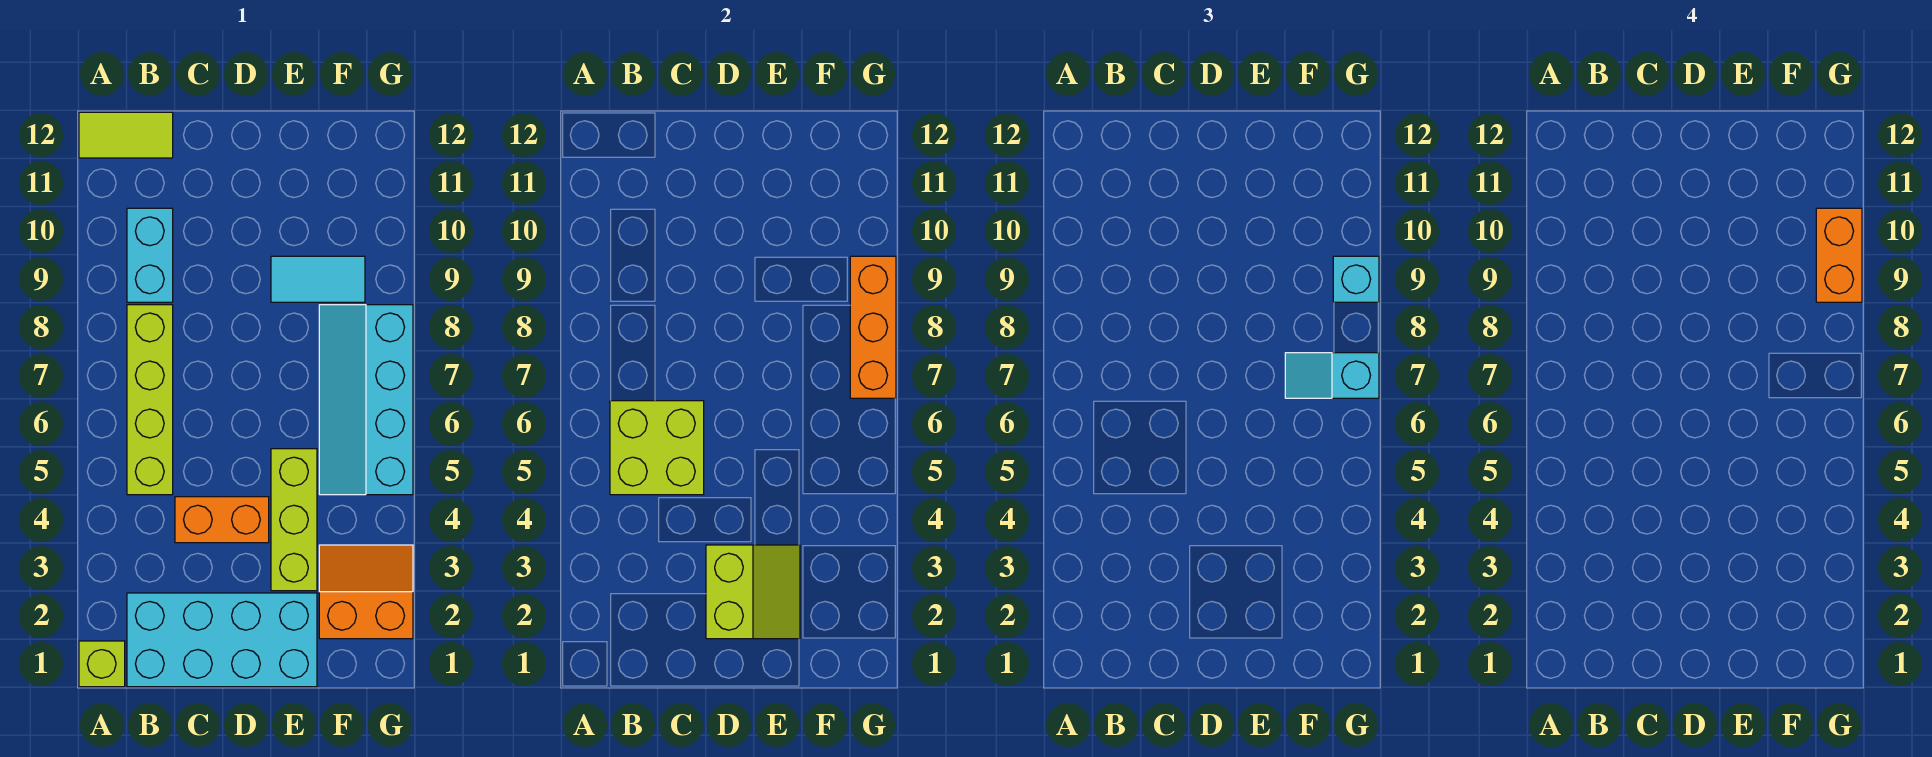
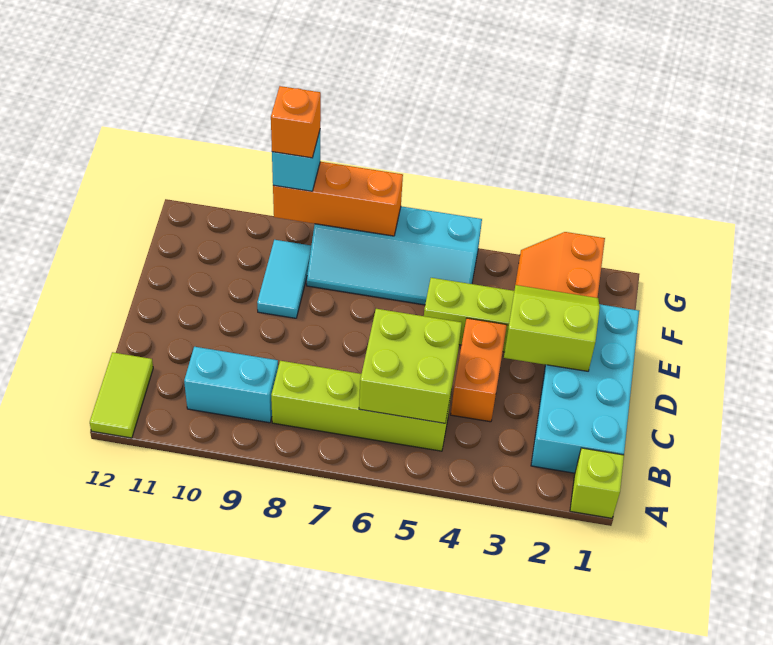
cyan 1x2 slope [1285,353,1379,398] -> none
orange 1x2 brick [1816,208,1862,302] -> orange 1x1 brick [271,86,321,158]

